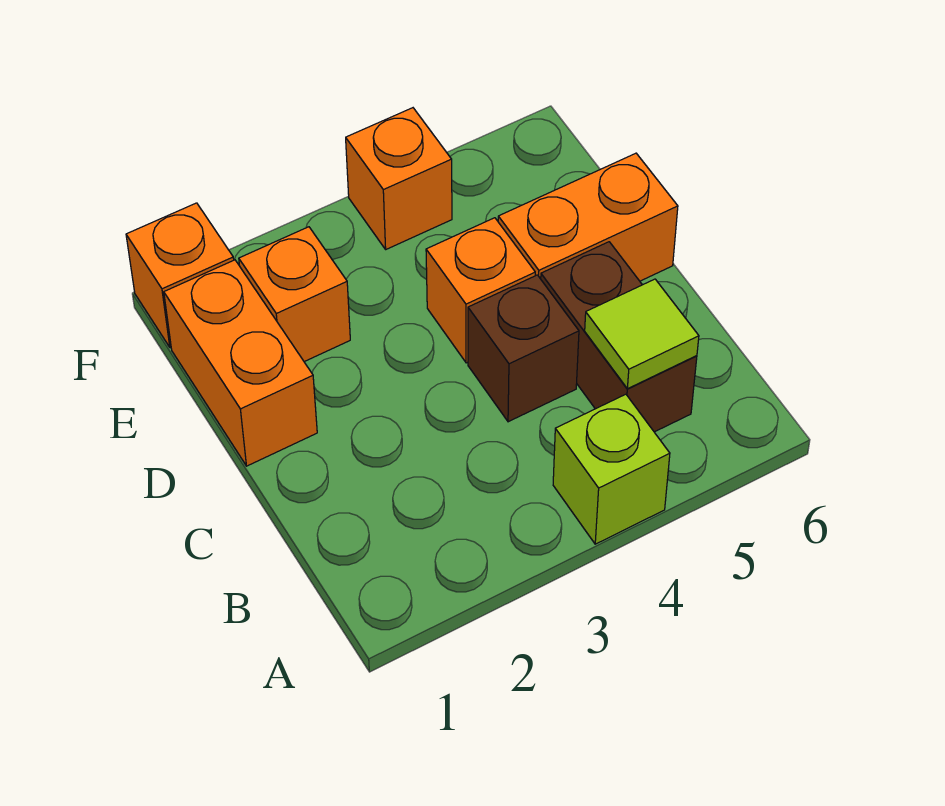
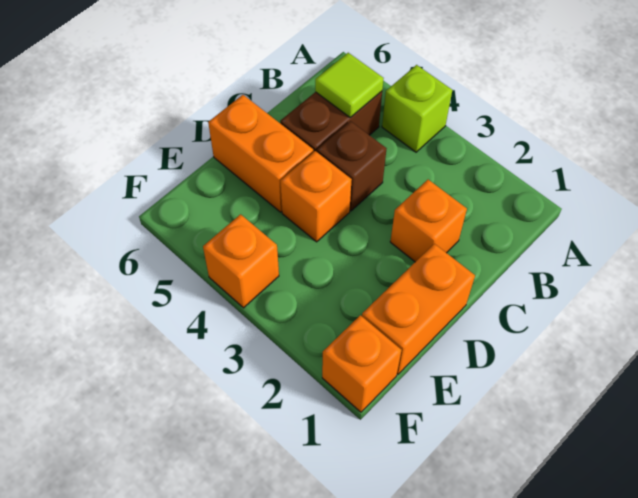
orange 1x1 brick [239,227,350,362] -> orange 1x1 brick moved to [390,180,467,262]

